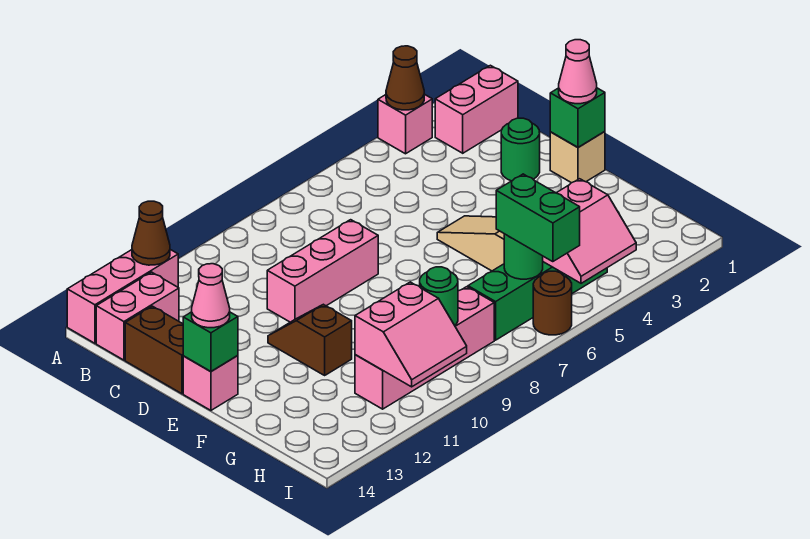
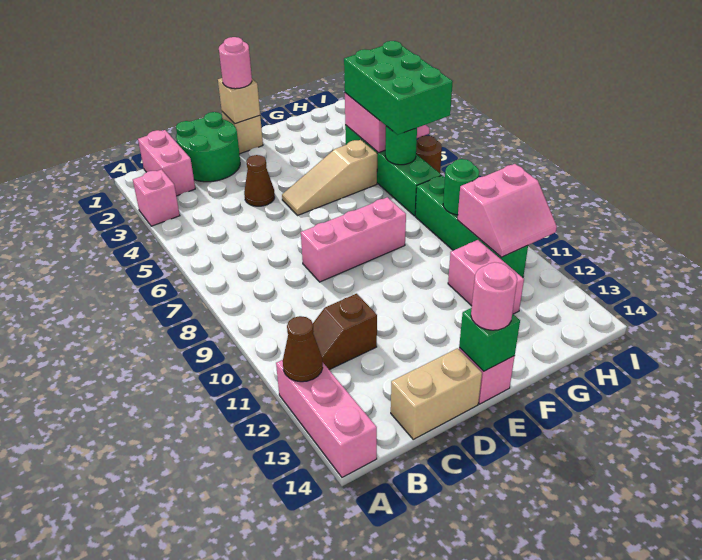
brown 1x1 cone [386,46,424,110] -> brown 1x1 cone moved to [244,155,275,206]
pink 1x2 brick [96,272,179,360] -> pink 1x2 brick moved to [448,240,524,314]
brown 1x2 brick [125,306,183,394] -> tan 1x2 brick [391,348,482,439]
green 1x1 round brick [501,118,540,181] -> green 2x2 round brick [176,112,240,182]
pink 1x3 brick [267,220,378,322] -> pink 1x3 brick turned to [301,197,406,282]
green 1x1 brick [550,88,605,147] -> tan 1x1 brick [218,78,260,124]
pink 1x1 cone [559,40,597,104] -> pink 1x1 round brick [219,37,252,89]
brown 1x2 slope [268,304,352,375] -> brown 1x2 slope moved to [313,294,377,370]
pink 1x1 cone [192,264,230,328] -> pink 1x1 round brick [471,262,517,330]
green 1x2 brick [496,174,580,262] -> green 2x3 brick [344,41,453,135]
pink 1x4 brick [355,287,494,409] -> green 1x4 brick [415,175,528,278]
pink 2x2 slope [355,282,467,387] -> pink 2x2 slope turned to [458,164,557,257]

